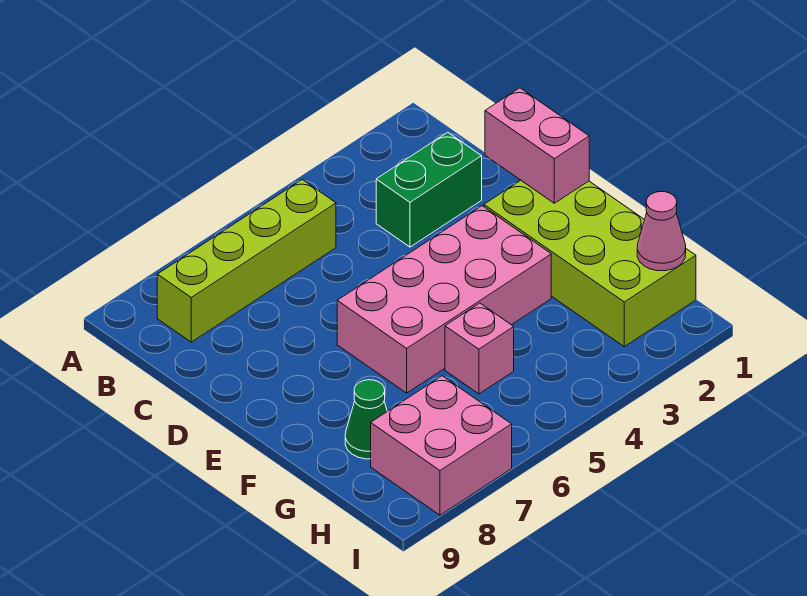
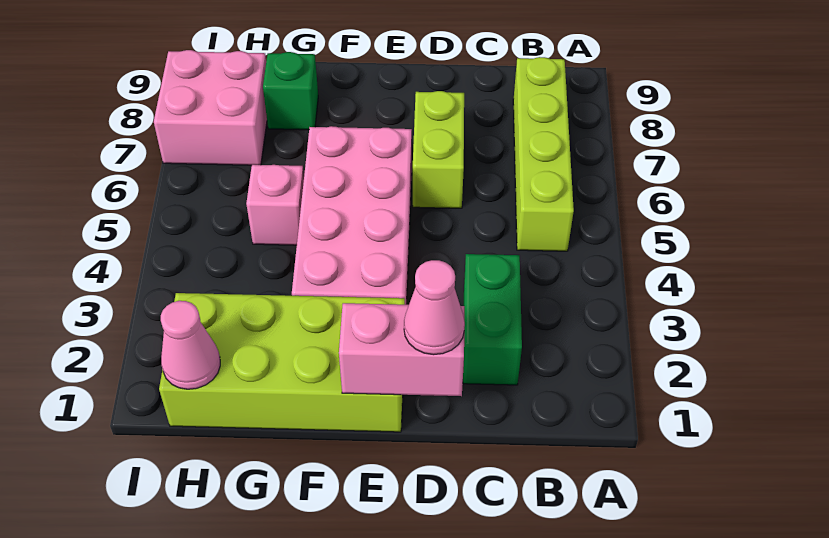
none -> pink 1x1 cone [404,260,465,355]
none -> lime 1x2 brick [413,91,464,208]
green 1x1 cone [345,380,387,459] -> green 1x1 brick [263,52,318,130]

